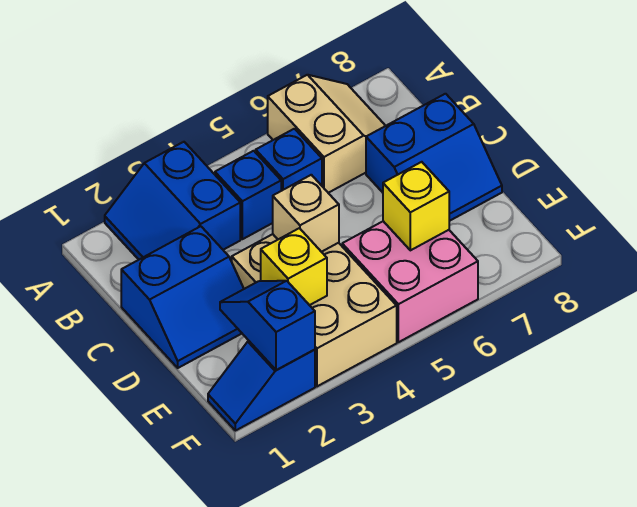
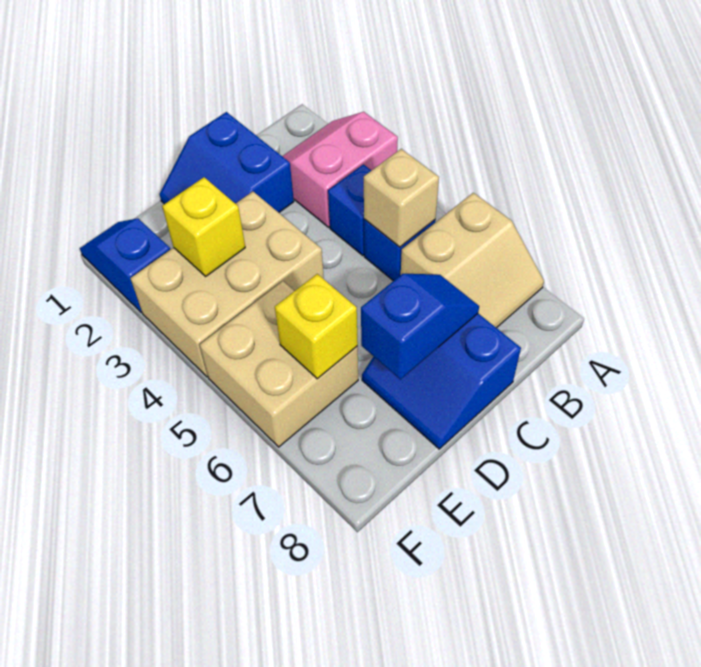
blue 2x2 slope [105,142,240,260] -> pink 2x2 slope [282,112,398,227]
tan 1x1 brick [273,175,339,252] -> tan 1x1 brick moved to [364,149,439,247]
blue 1x2 slope [220,281,315,370] -> blue 1x2 slope moved to [361,274,479,380]
pink 2x2 brick [342,221,478,342] -> tan 2x2 brick [200,281,358,447]

